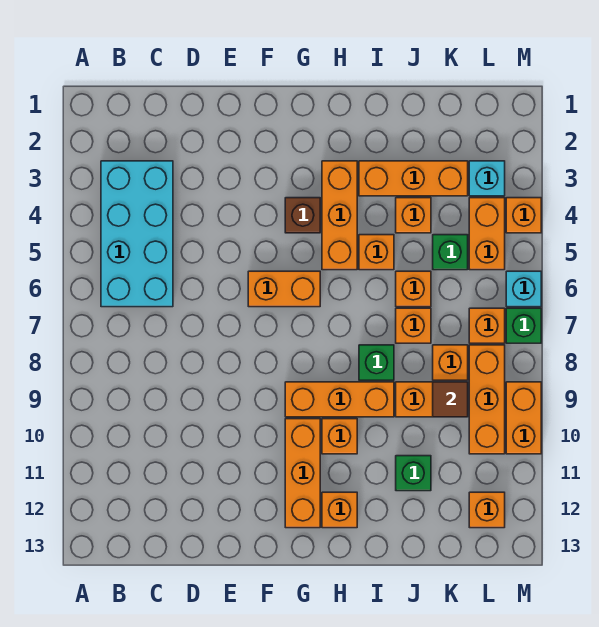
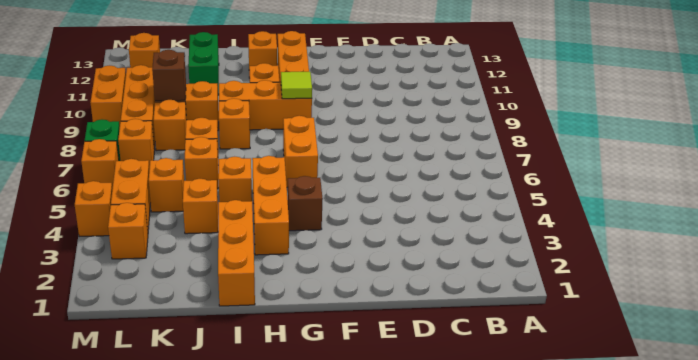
cyan 2x4 brick [101,161,173,307] -> none
orange 1x2 brick [248,271,320,307] -> orange 1x2 brick turned to [283,116,318,187]
none -> lime 1x1 tile [281,72,312,99]
orange 1x3 brick [359,161,468,196] -> orange 1x3 brick turned to [218,200,255,306]
green 1x1 brick [359,345,394,380] -> orange 1x1 brick [219,98,250,149]
green 1x1 brick [396,456,431,491] -> green 1x2 brick [188,32,219,95]
green 1x1 brick [433,235,468,270] -> orange 1x1 brick [149,158,184,212]
brown 1x1 tile [433,382,468,417] -> brown 1x1 brick [152,50,186,101]
cyan 1x1 brick [469,161,505,196] -> orange 1x1 brick [108,203,148,259]
cyan 1x1 brick [506,271,541,307] -> orange 1x1 brick [81,139,119,189]

